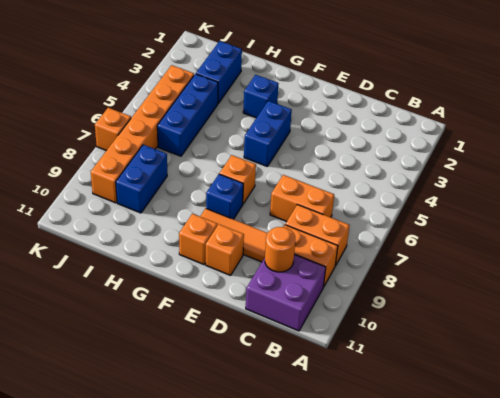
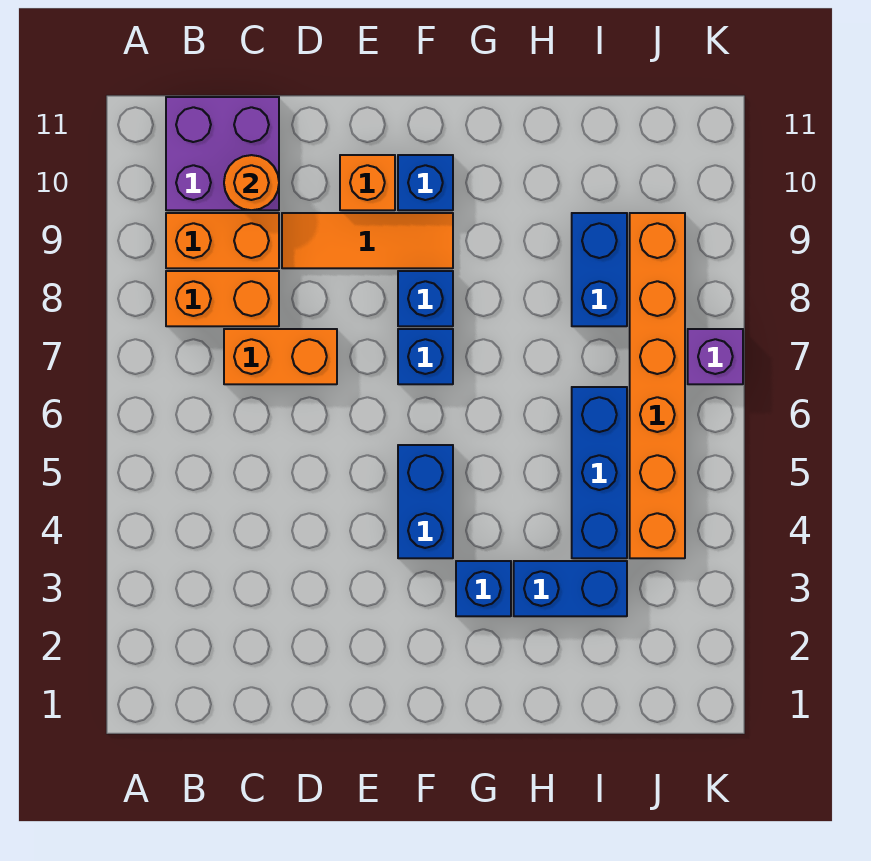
orange 1x1 brick [219,155,256,204] -> blue 1x1 brick [398,329,453,384]
orange 1x1 brick [179,214,217,265] -> blue 1x1 brick [398,155,453,210]
blue 1x2 brick [196,41,242,103] -> blue 1x2 brick turned to [514,561,627,616]
orange 1x1 brick [95,108,131,151] -> purple 1x1 brick [688,329,743,384]

